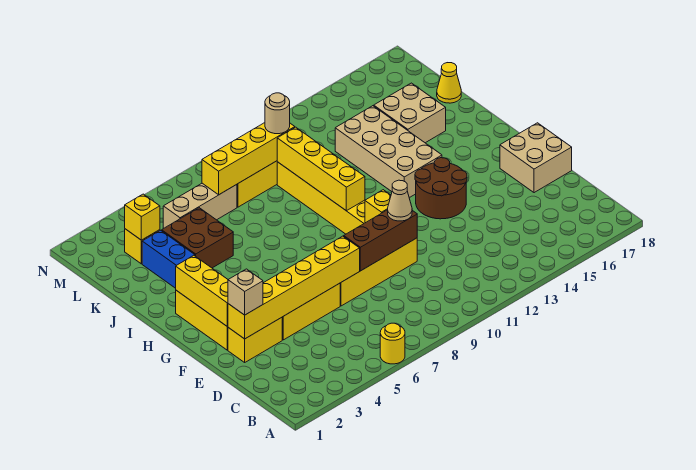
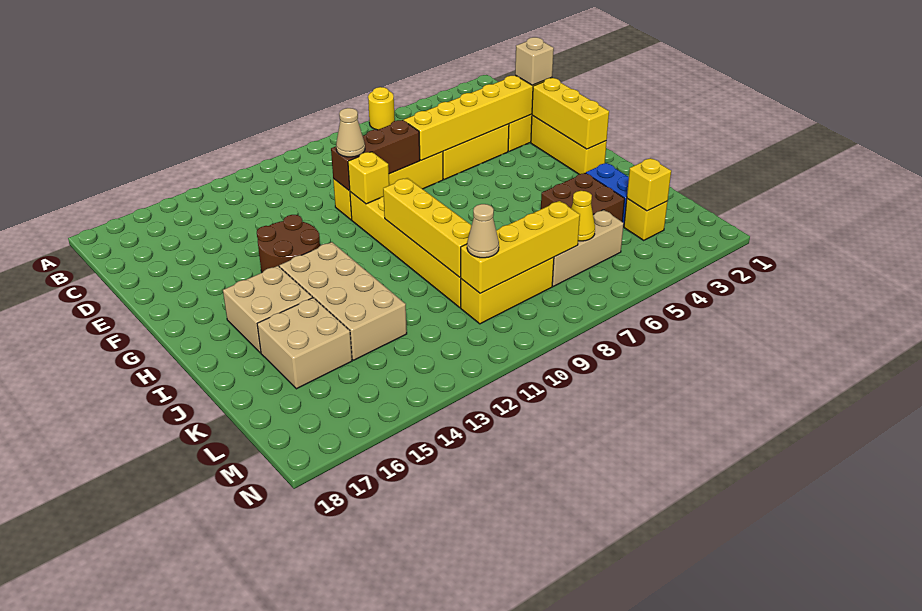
tan 2x2 brick [500,123,572,193] -> tan 2x2 brick moved to [223,266,312,353]
yellow 1x1 cone [437,63,461,103] -> yellow 1x1 cone moved to [571,191,595,241]
tan 1x1 round brick [265,93,290,134] -> tan 1x1 cone [467,204,499,258]

